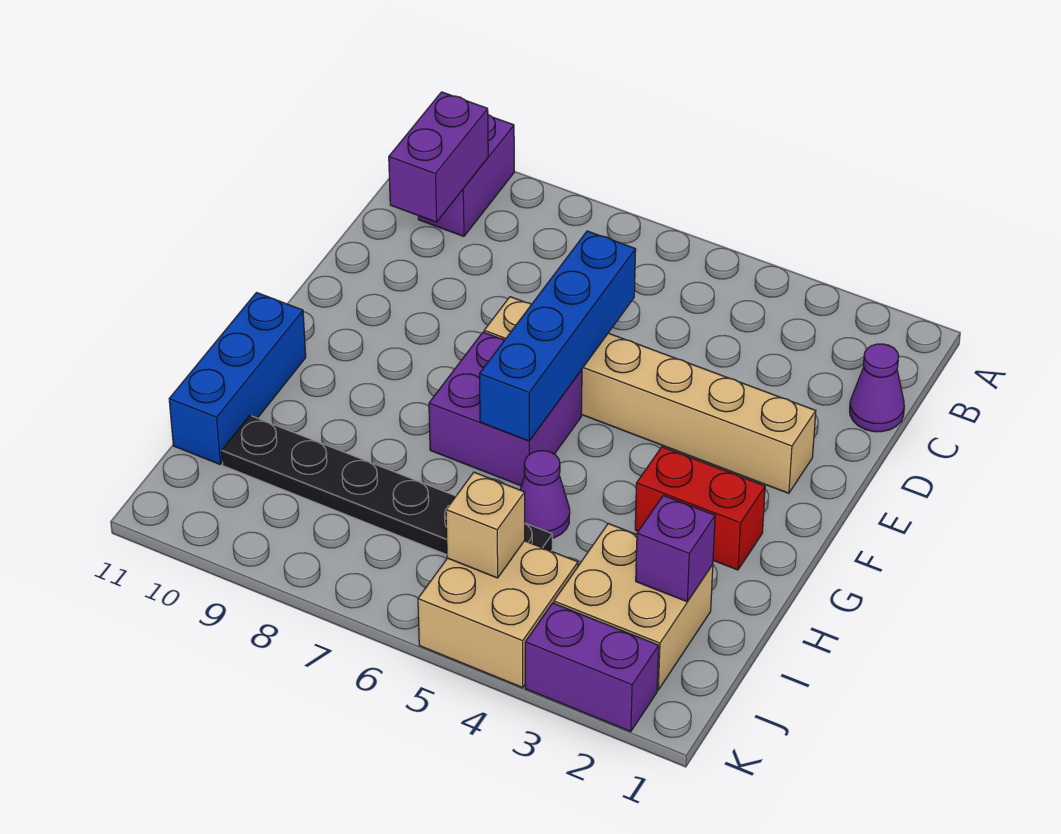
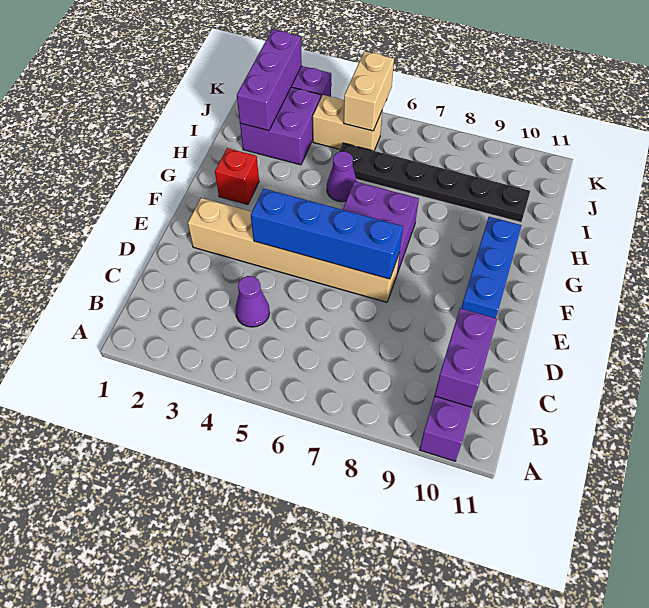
purple 1x1 cone [850,344,904,432] -> purple 1x1 cone moved to [235,276,270,327]
blue 1x4 brick [479,231,636,441] -> blue 1x4 brick turned to [251,189,403,279]
red 1x2 brick [635,447,765,570] -> red 1x1 brick [215,148,259,205]
blue 1x3 brick [169,293,306,464] -> blue 1x3 brick moved to [461,217,522,318]
tan 2x2 brick [554,524,713,690] -> purple 2x2 brick [240,87,321,165]
purple 1x1 brick [636,495,715,602] -> purple 1x3 brick [237,30,302,131]
tan 2x2 brick [418,541,578,688] -> tan 1x2 brick [313,95,382,151]
tan 1x1 brick [446,472,525,578] -> tan 1x2 brick [344,51,394,131]

